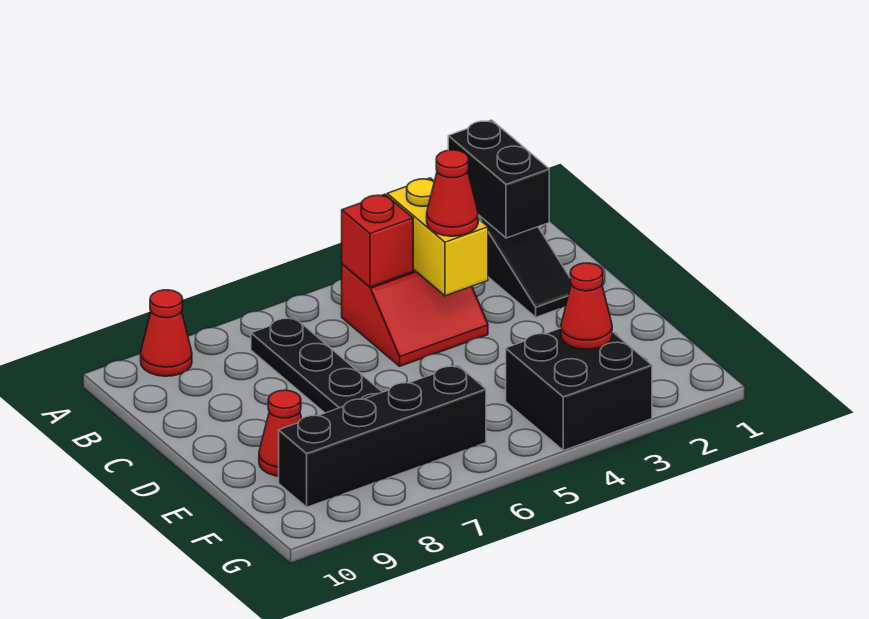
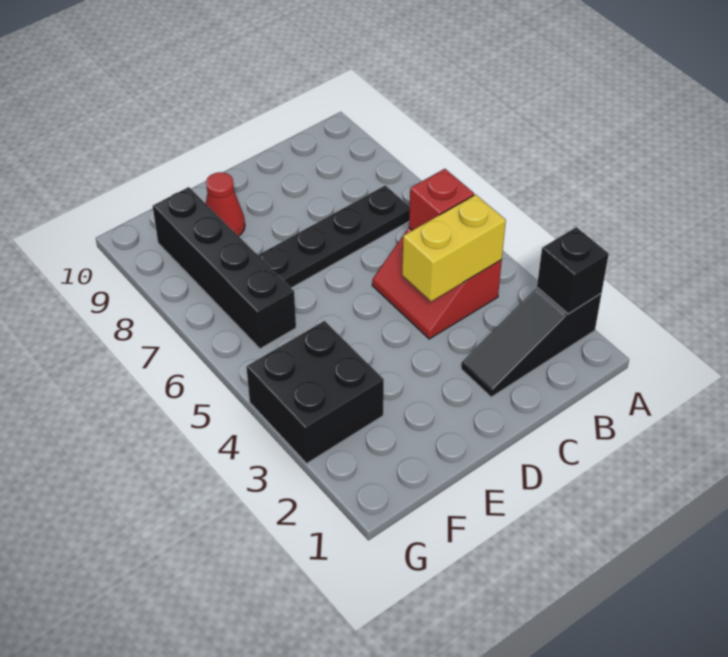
black 1x2 brick [448,120,549,238] -> black 1x1 brick [537,227,609,314]
red 1x1 cone [141,290,192,376] -> none
red 1x1 cone [427,150,478,236] -> none
red 1x1 cone [561,263,612,350] -> none

